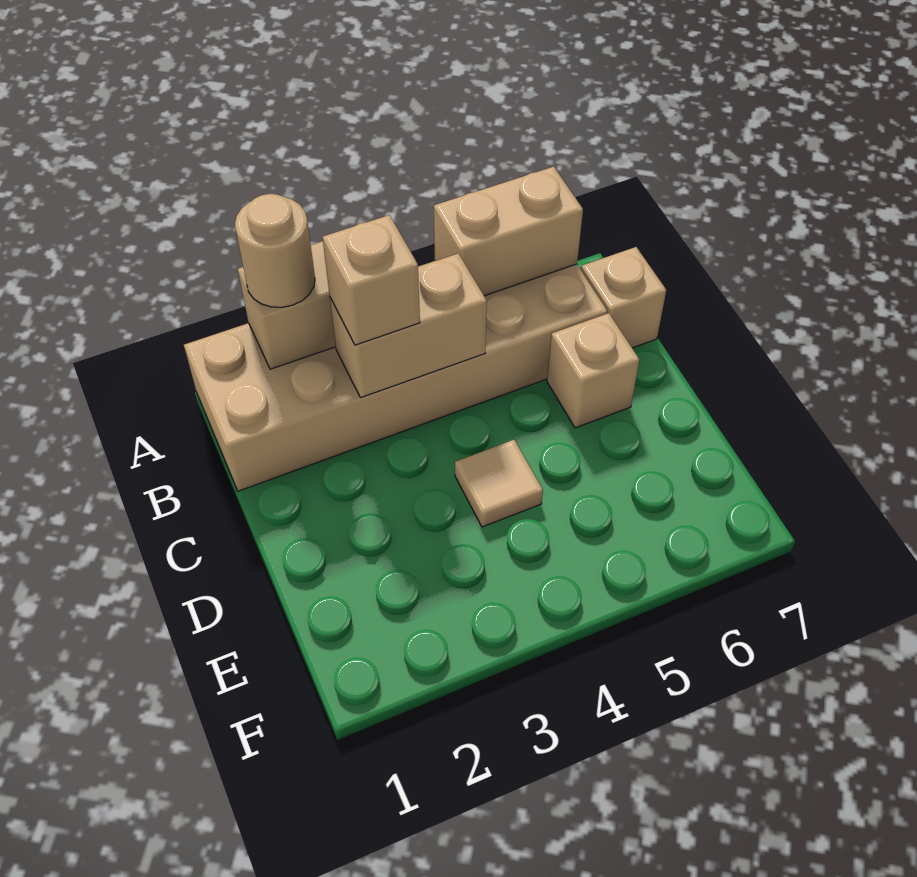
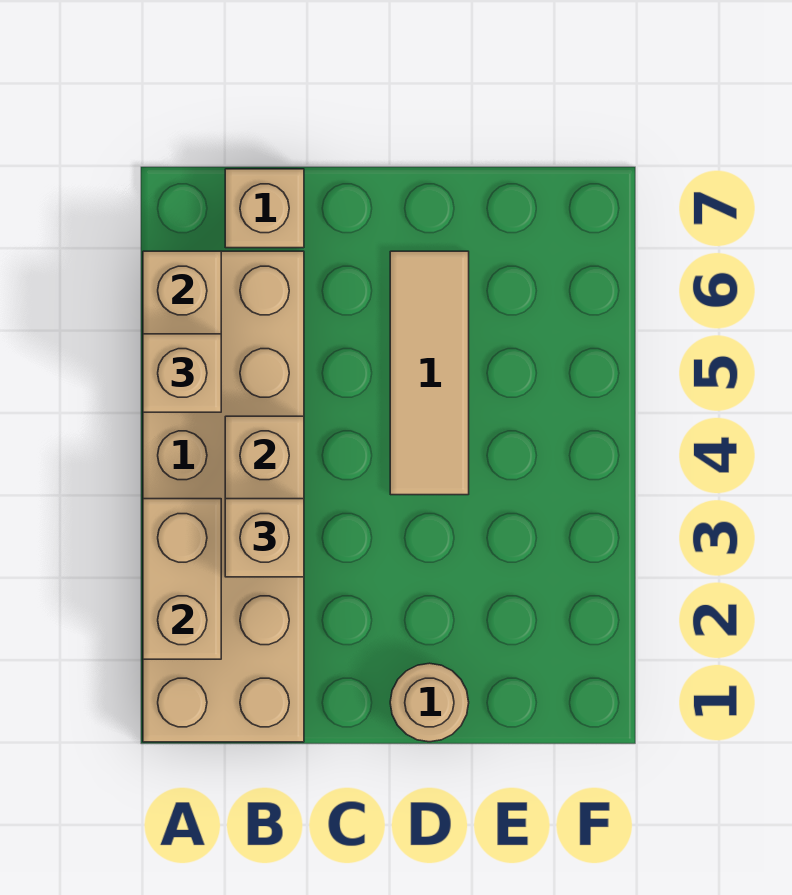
tan 1x1 round brick [235,194,315,307] -> tan 1x1 round brick moved to [390,663,469,742]
tan 1x1 brick [547,313,639,428] -> tan 1x1 brick moved to [143,334,221,412]
tan 1x1 tile [455,440,543,527] -> tan 1x3 tile [390,251,469,495]

